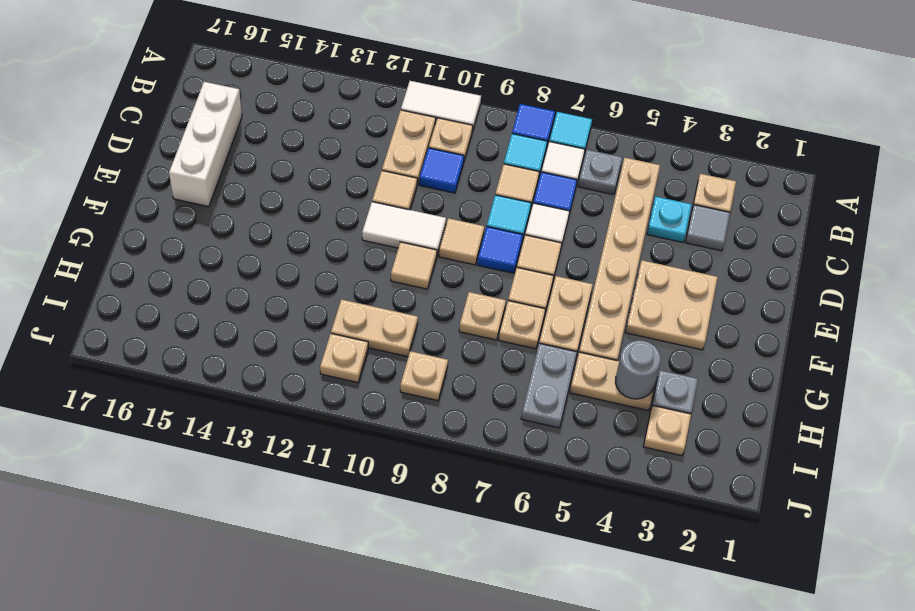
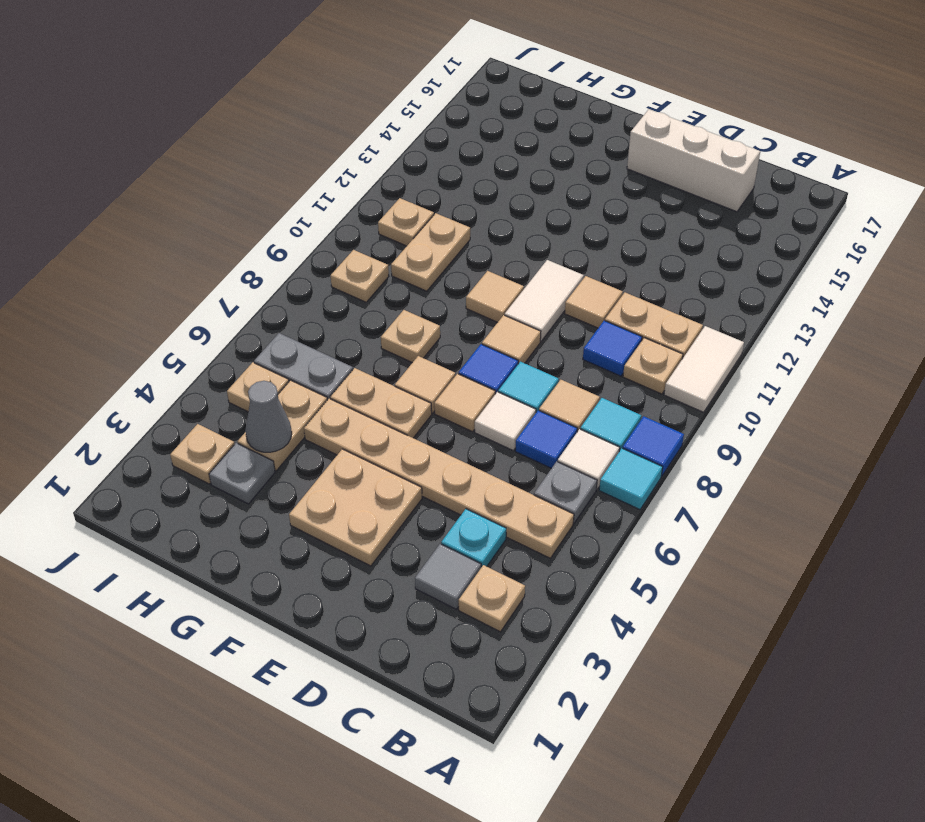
tan 1x1 plate [499,301,545,349] -> tan 1x1 plate moved to [227,362,289,412]
grey 1x1 round brick [615,340,661,399] -> grey 1x1 cone [245,381,292,452]

